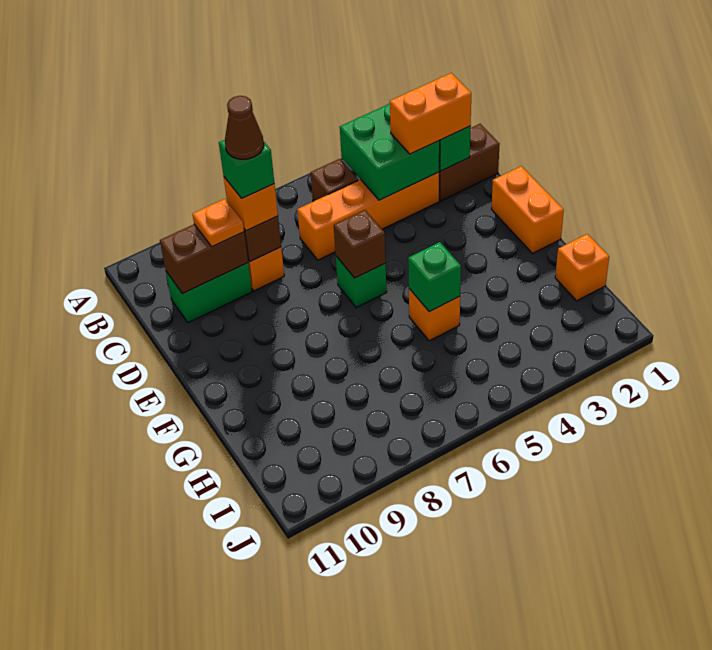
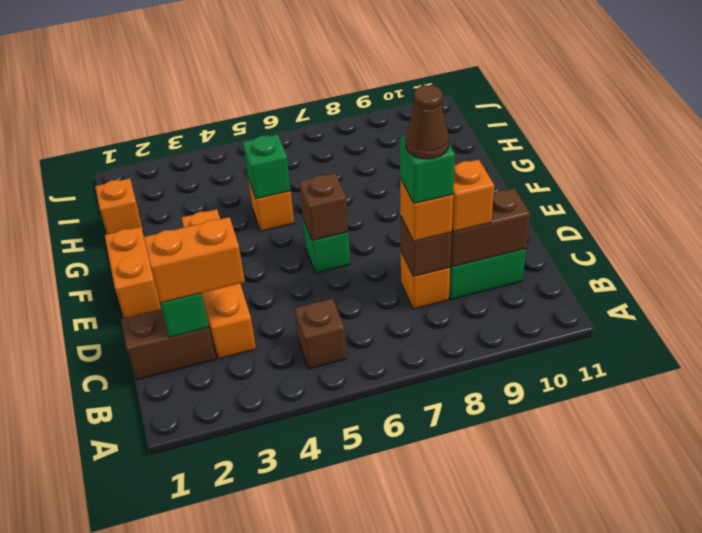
green 2x2 brick [340,103,440,200] -> none
orange 1x4 brick [297,172,439,260] -> orange 1x4 brick turned to [182,209,256,359]
orange 1x1 plate [193,199,244,247] -> orange 1x1 brick [452,160,494,231]

